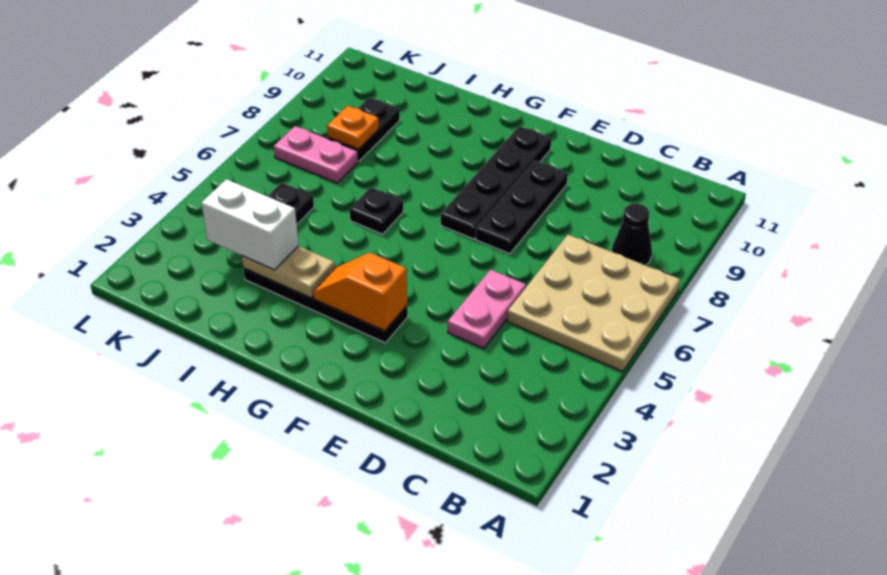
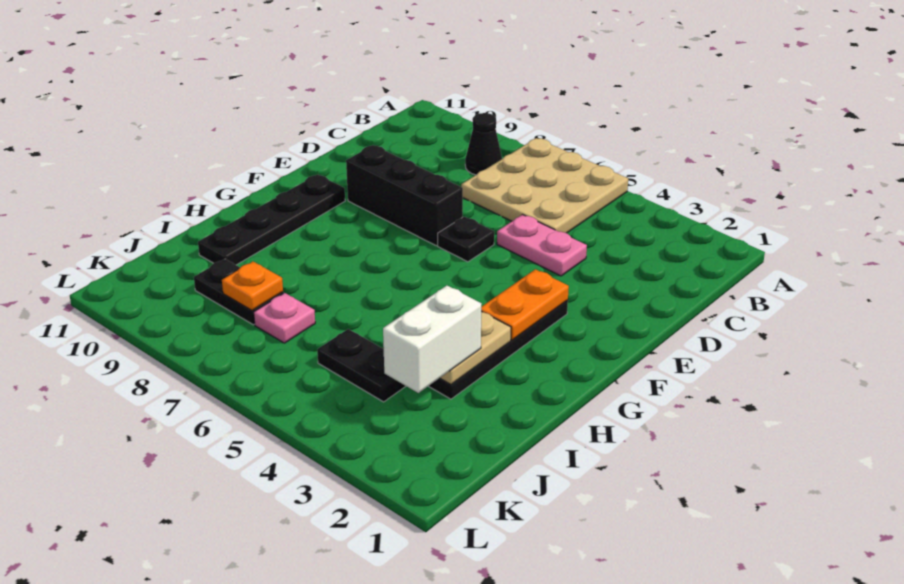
black 1x3 plate [476,160,568,254] -> black 1x3 brick [346,145,463,246]
orange 1x2 slope [313,253,407,331] -> orange 1x2 plate [481,269,569,340]
black 1x4 plate [441,126,551,239] -> black 1x4 plate turned to [198,175,345,265]
black 1x1 plate [350,187,403,234] -> black 1x1 plate moved to [438,217,494,262]
pink 1x2 plate [274,126,358,183] -> pink 1x1 plate [254,293,315,343]

